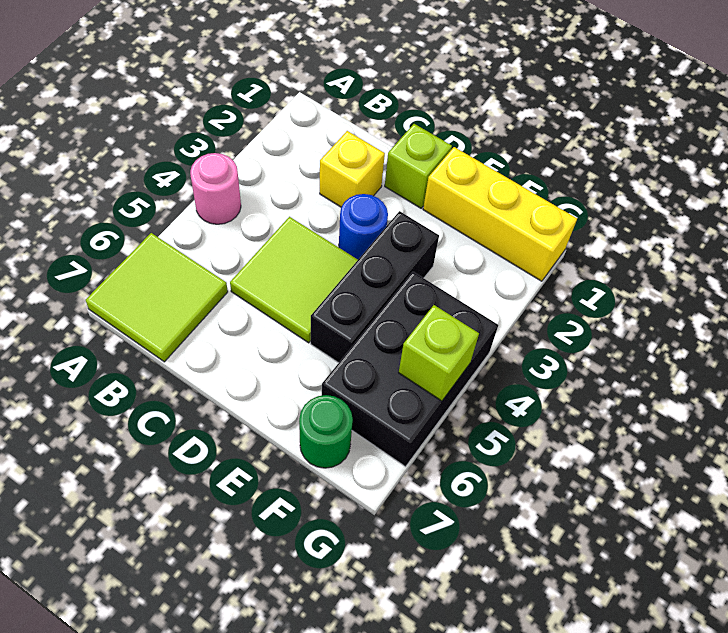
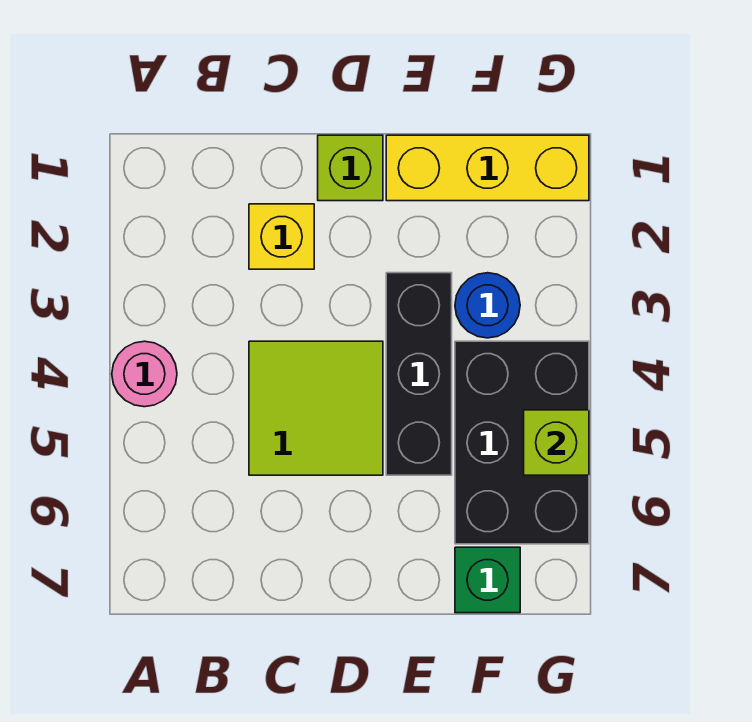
lime 2x2 tile [86,233,228,362] -> none
blue 1x1 round brick [339,194,388,259] -> blue 1x1 round brick moved to [455,273,520,338]
green 1x1 round brick [299,395,353,468] -> green 1x1 brick [455,547,520,613]

